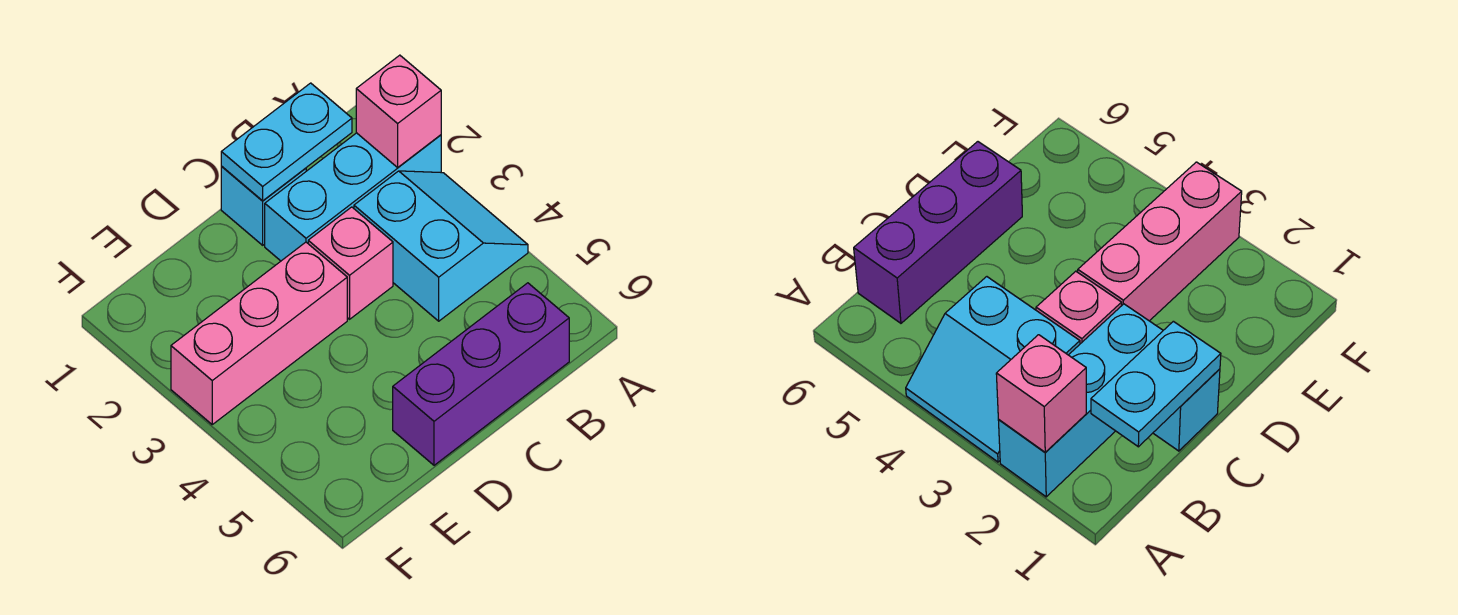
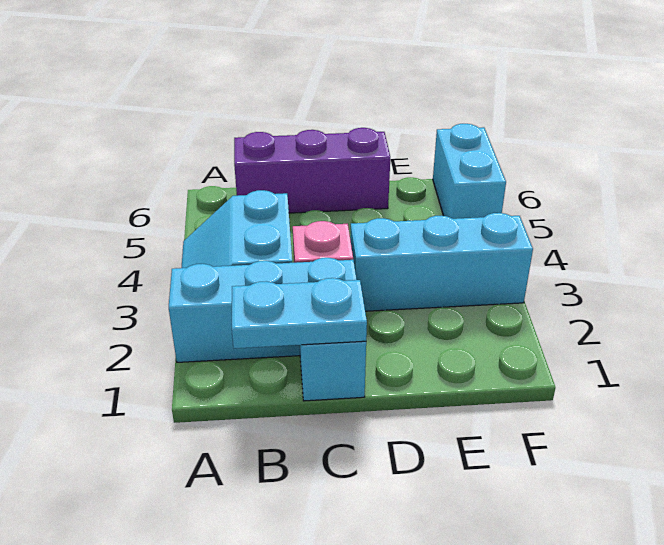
pink 1x1 brick [356,55,441,167] -> none
pink 1x3 brick [171,242,347,424] -> cyan 1x3 brick [350,213,533,311]
none -> cyan 1x2 brick [433,124,506,219]

